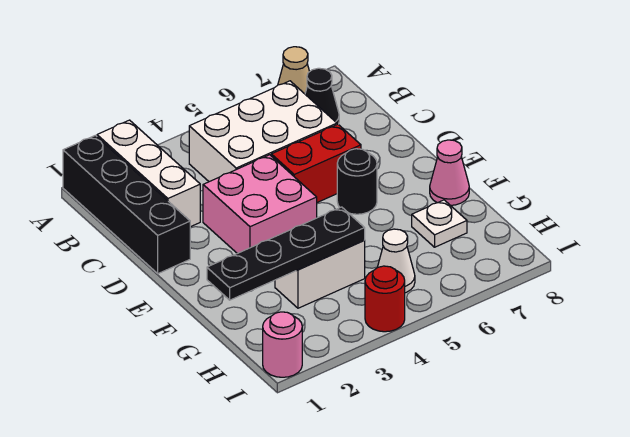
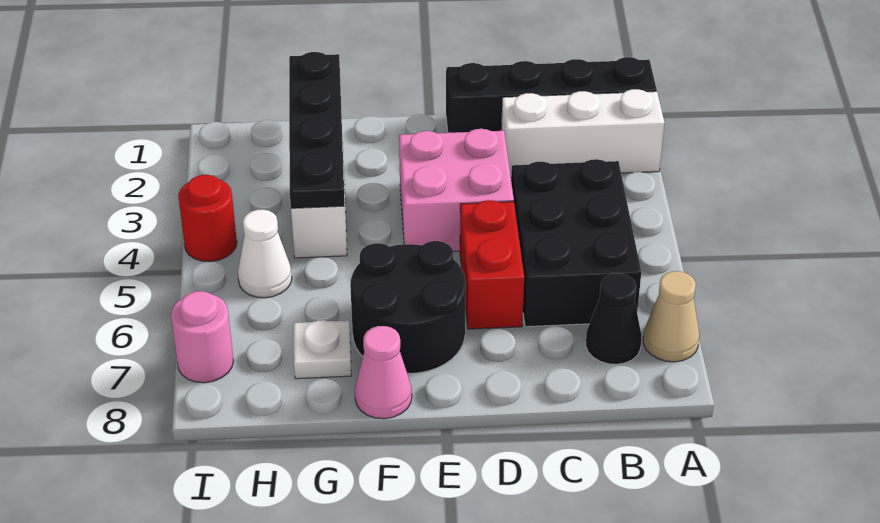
white 2x3 brick [189,81,337,182] -> black 2x3 brick [511,159,641,327]
black 1x1 round brick [337,149,377,214] -> black 2x2 round brick [350,241,466,374]
pink 1x1 round brick [263,312,302,377] -> pink 1x1 round brick moved to [171,291,233,383]

